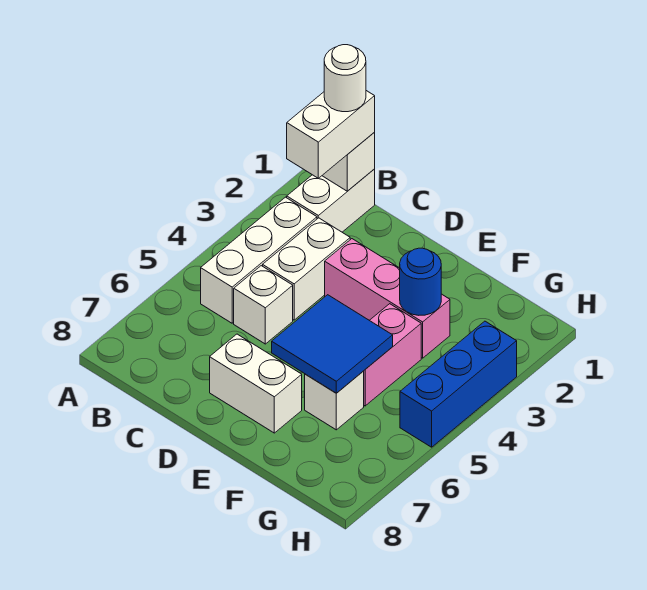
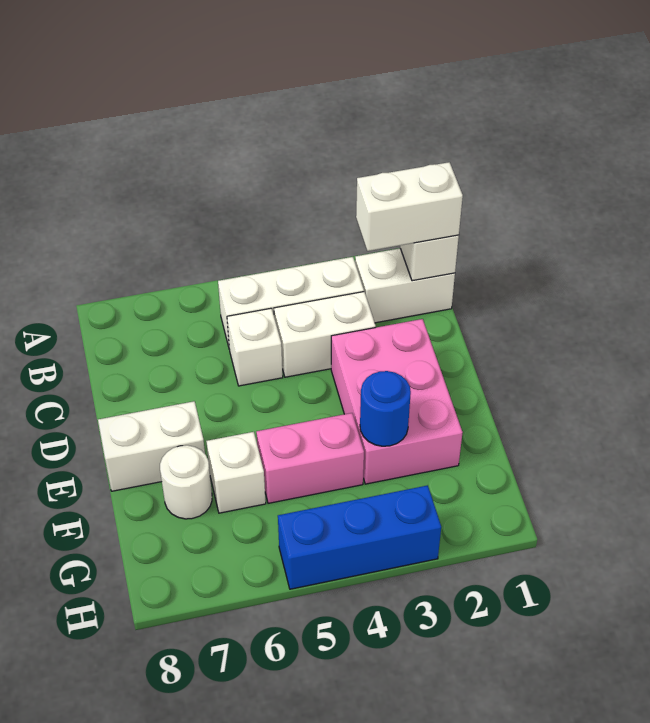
white 1x1 round brick [324,45,366,112] -> white 1x1 round brick moved to [160,445,212,519]
pink 1x3 brick [325,239,450,358] -> pink 2x3 brick [331,319,463,484]
white 1x2 brick [210,334,302,433] -> white 1x2 brick turned to [98,401,205,491]
blue 2x2 tile [272,295,393,393] -> none

